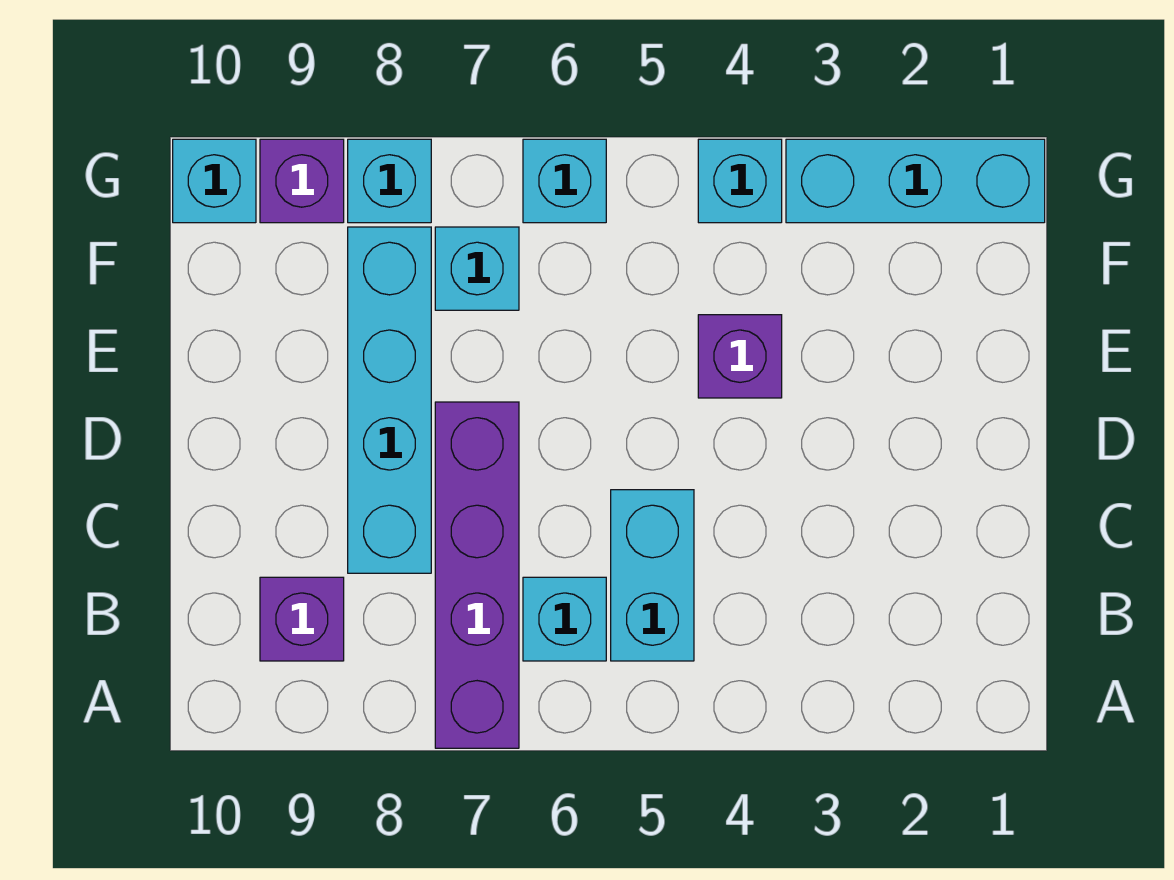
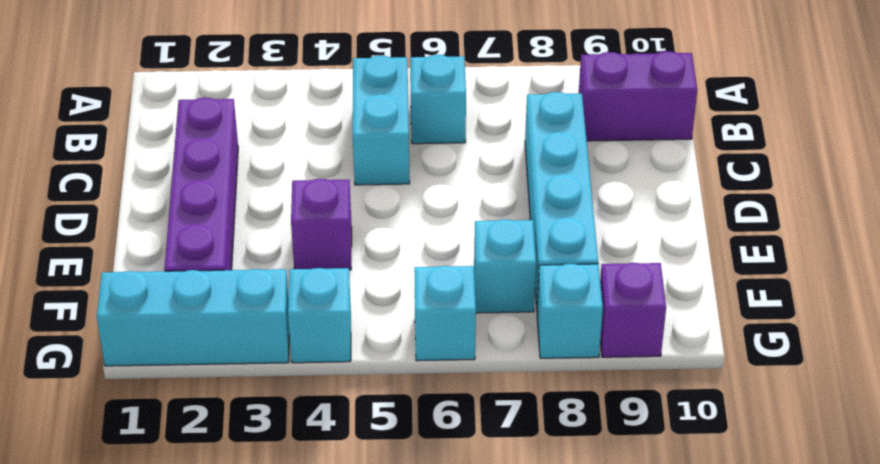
purple 1x4 brick [435,402,519,748] -> purple 1x4 brick moved to [164,97,238,271]
purple 1x1 brick [260,577,344,661] -> purple 1x2 brick [579,51,697,141]
cyan 1x1 brick [173,139,256,223] -> none

